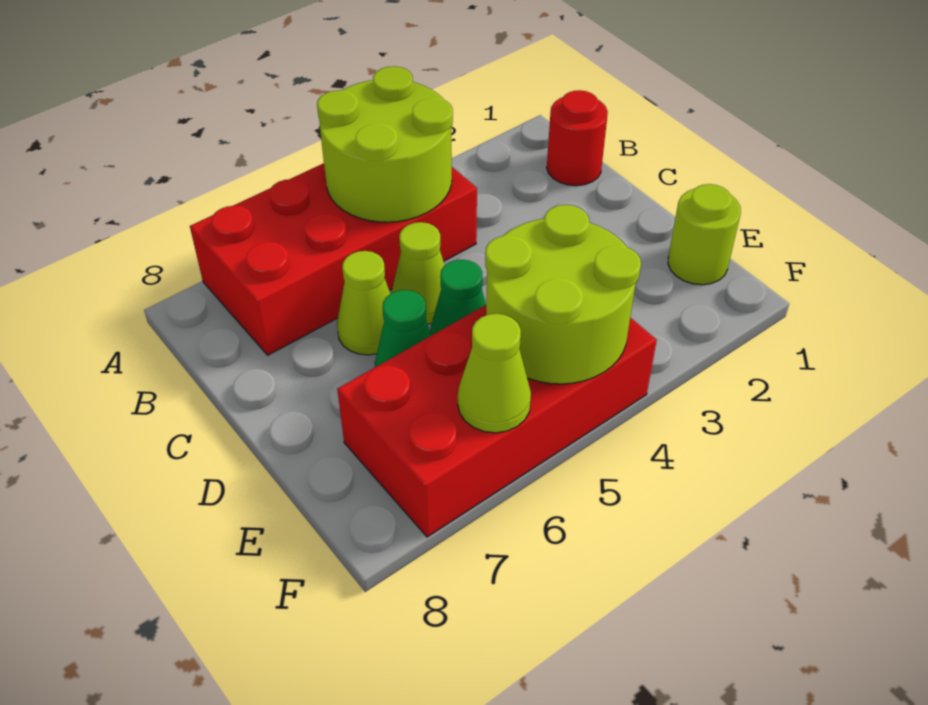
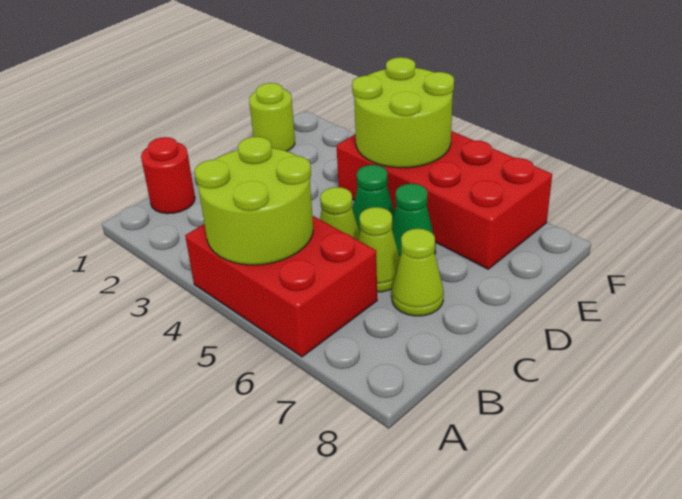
red 2x4 brick [190,163,477,355] -> red 2x3 brick [185,216,377,357]
lime 1x1 cone [458,314,531,433] -> lime 1x1 cone moved to [392,229,444,316]

